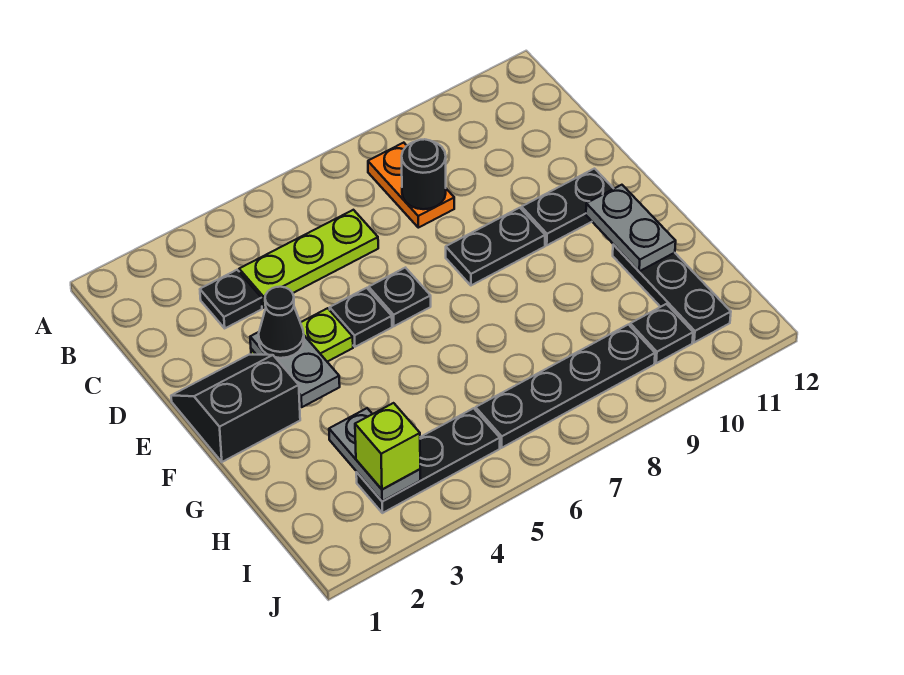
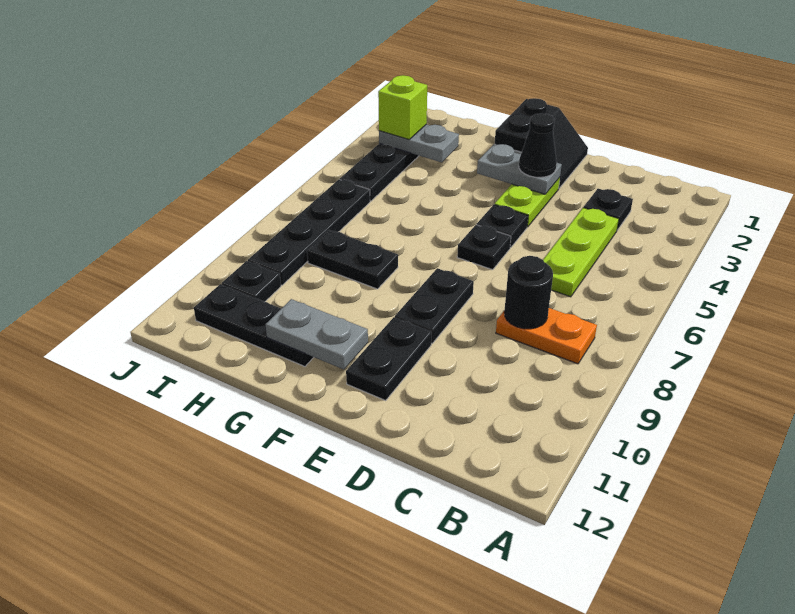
none -> black 1x2 plate [307,230,398,289]

